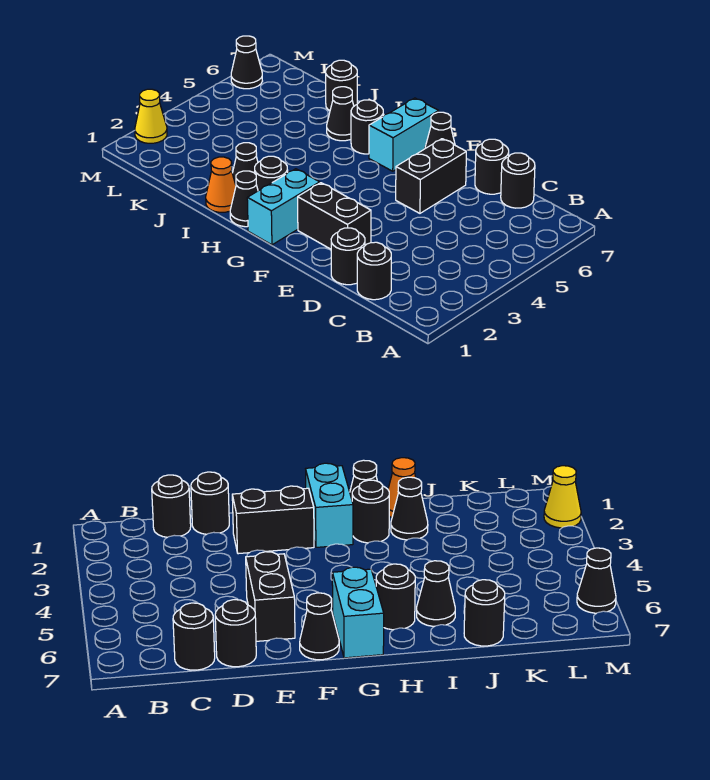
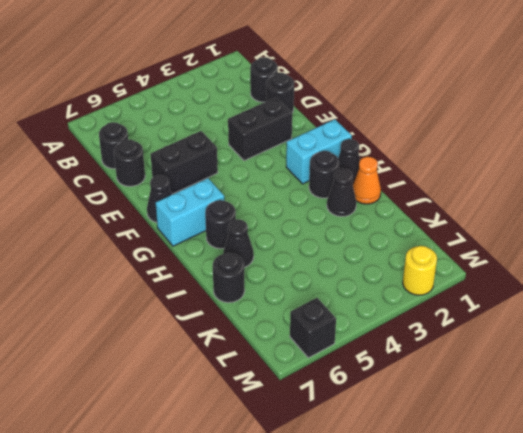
black 1x2 brick [298,183,371,249] -> black 1x2 brick turned to [228,97,292,161]
yellow 1x1 cone [135,89,167,143] -> yellow 1x1 round brick [403,246,437,295]
black 1x1 cone [231,36,262,89] -> black 1x1 brick [290,298,336,358]

